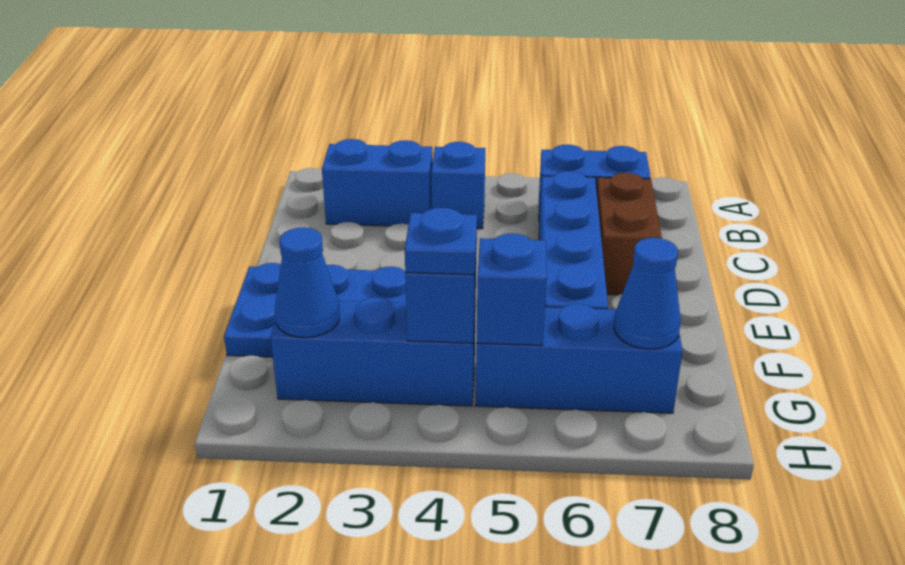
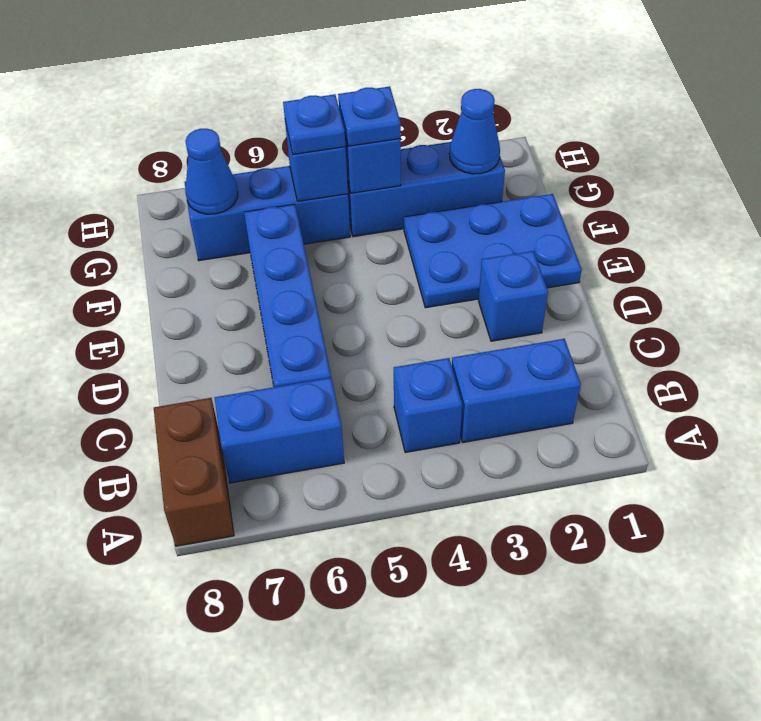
brown 1x2 brick [596,173,662,295] -> brown 1x2 brick moved to [154,398,234,546]
none -> blue 1x1 brick [479,251,548,341]
none -> blue 1x1 plate [283,94,346,154]

